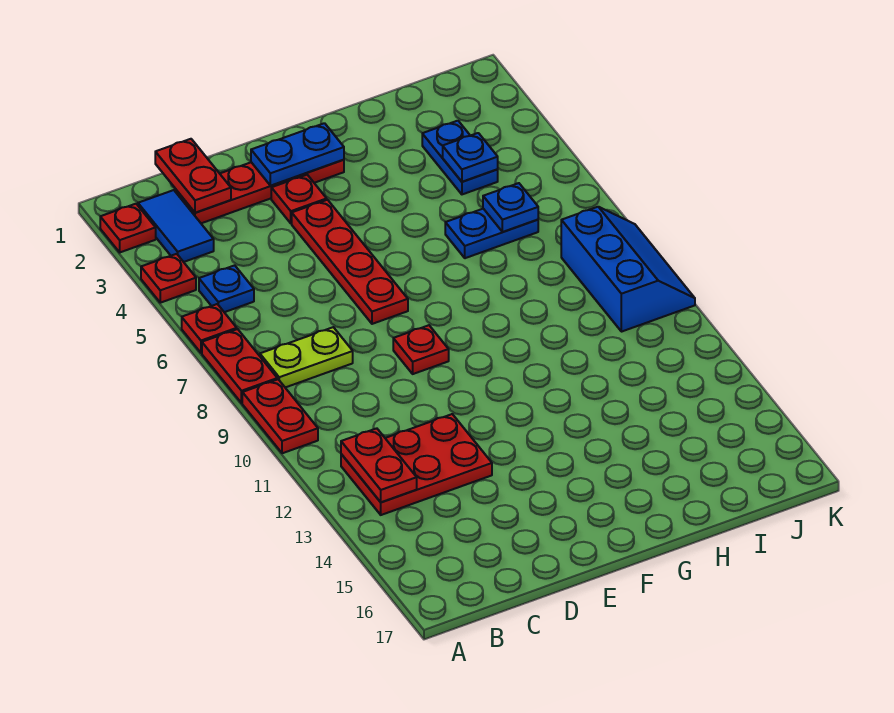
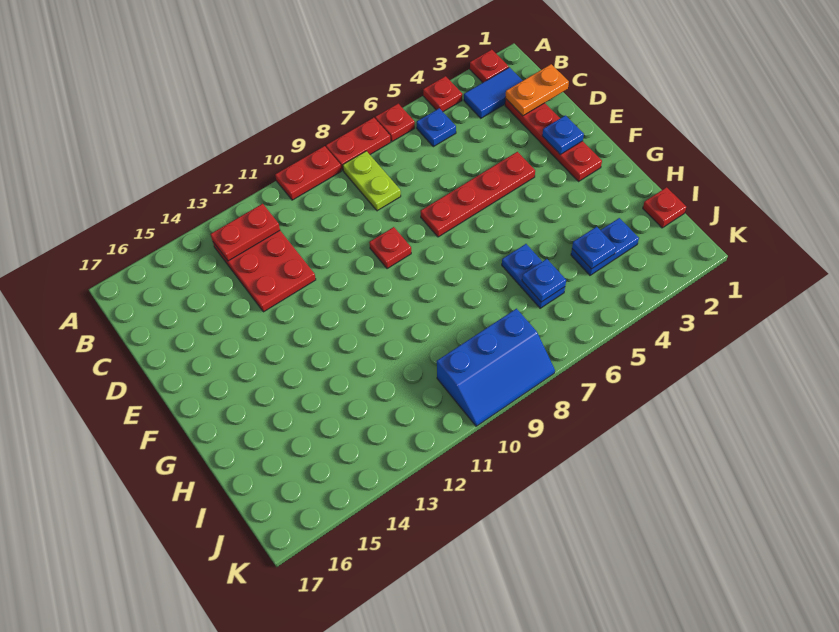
red 1x2 plate [155,139,231,213] -> orange 1x2 plate [505,64,569,116]
blue 1x2 plate [251,123,344,186] -> blue 1x1 plate [542,115,584,155]
red 1x1 plate [271,175,327,223] -> red 1x1 plate moved to [643,187,686,228]

